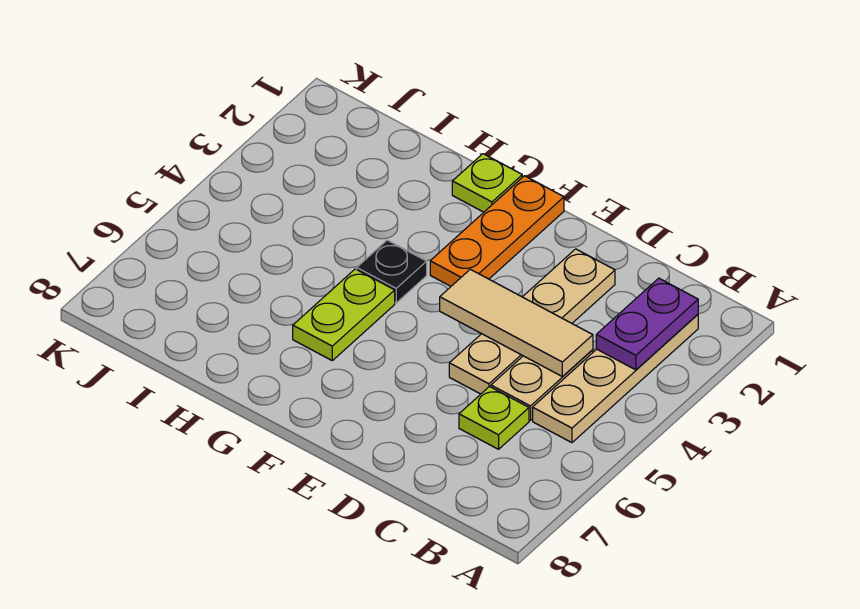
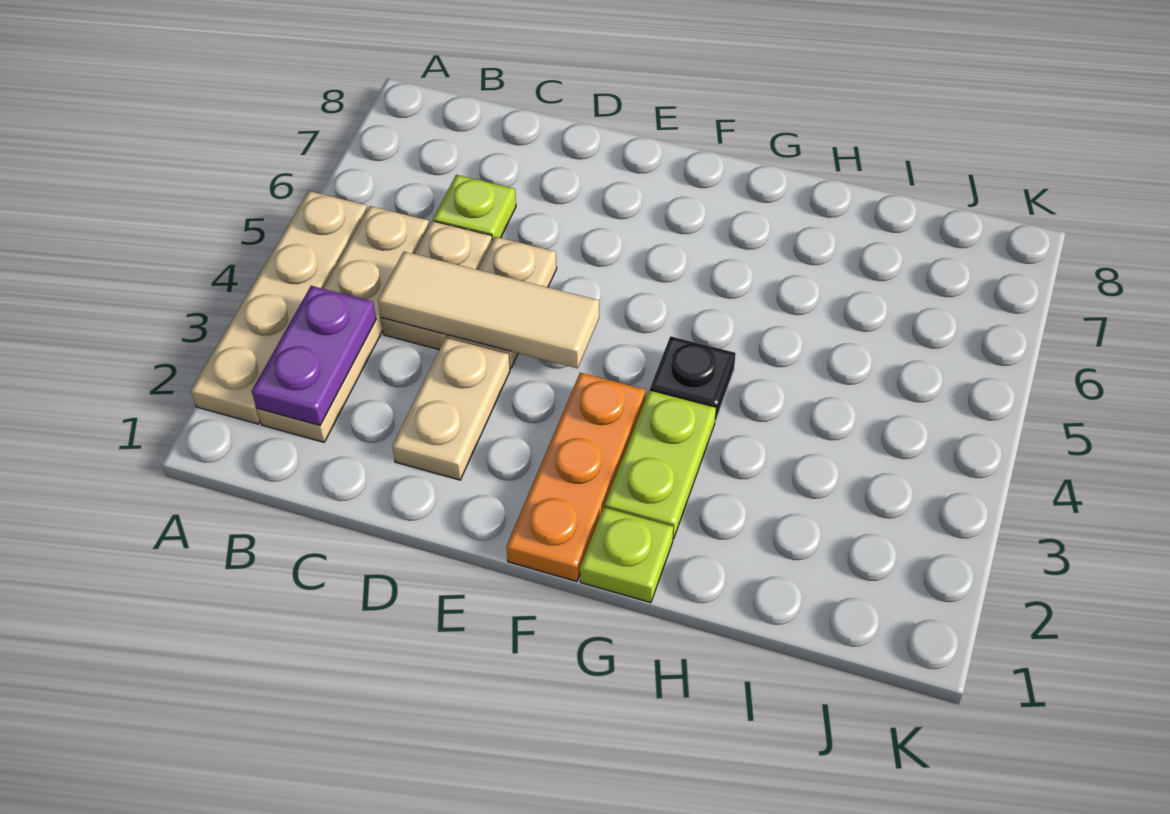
none -> tan 1x4 plate [191,191,367,424]
lime 1x2 plate [293,269,395,360] -> lime 1x2 plate moved to [605,391,716,539]

